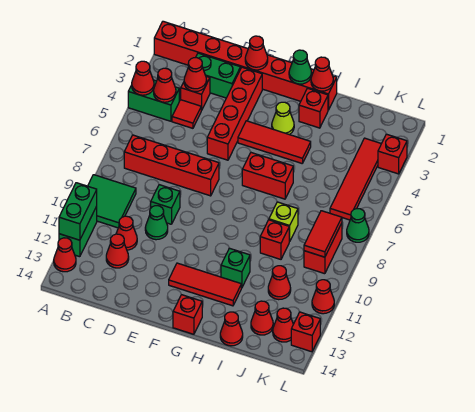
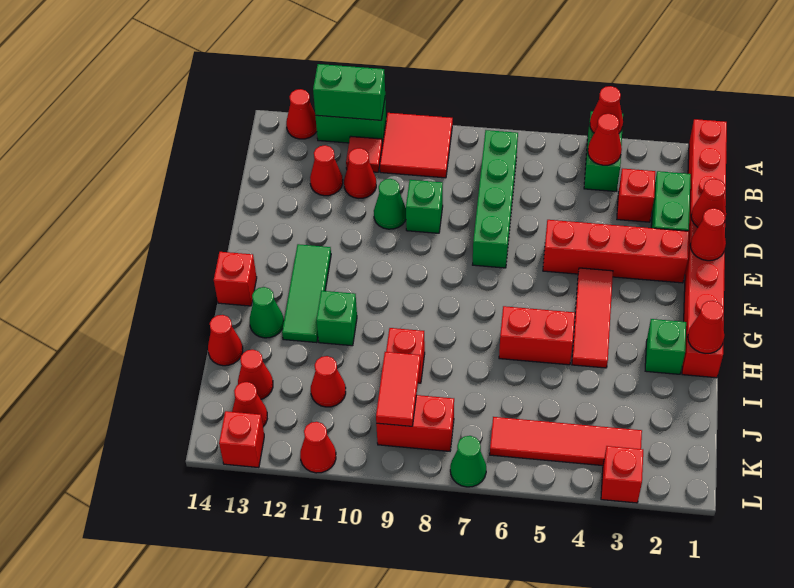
green 2x2 tile [88,175,136,228] -> red 2x2 tile [380,113,453,178]
red 1x4 brick [124,135,219,196] -> green 1x4 brick [473,130,518,268]
red 1x1 cone [184,58,207,92] -> red 1x1 cone moved to [691,179,726,227]
red 1x1 tile [172,100,201,128] -> red 1x1 tile moved to [346,136,383,172]
red 1x3 tile [169,263,241,306] -> green 1x3 tile [282,244,331,343]
green 1x1 cone [289,50,312,84] -> green 1x1 cone moved to [250,287,284,338]
lime 1x1 cone [272,102,294,135] -> none
red 1x2 brick [242,153,293,199] -> red 1x2 brick turned to [499,306,575,365]
red 1x1 brick [299,88,328,128] -> green 1x1 brick [645,319,686,374]
lime 1x1 brick [269,202,298,241] -> none
red 1x2 tile [304,211,342,257] -> red 1x2 tile turned to [376,352,420,426]

